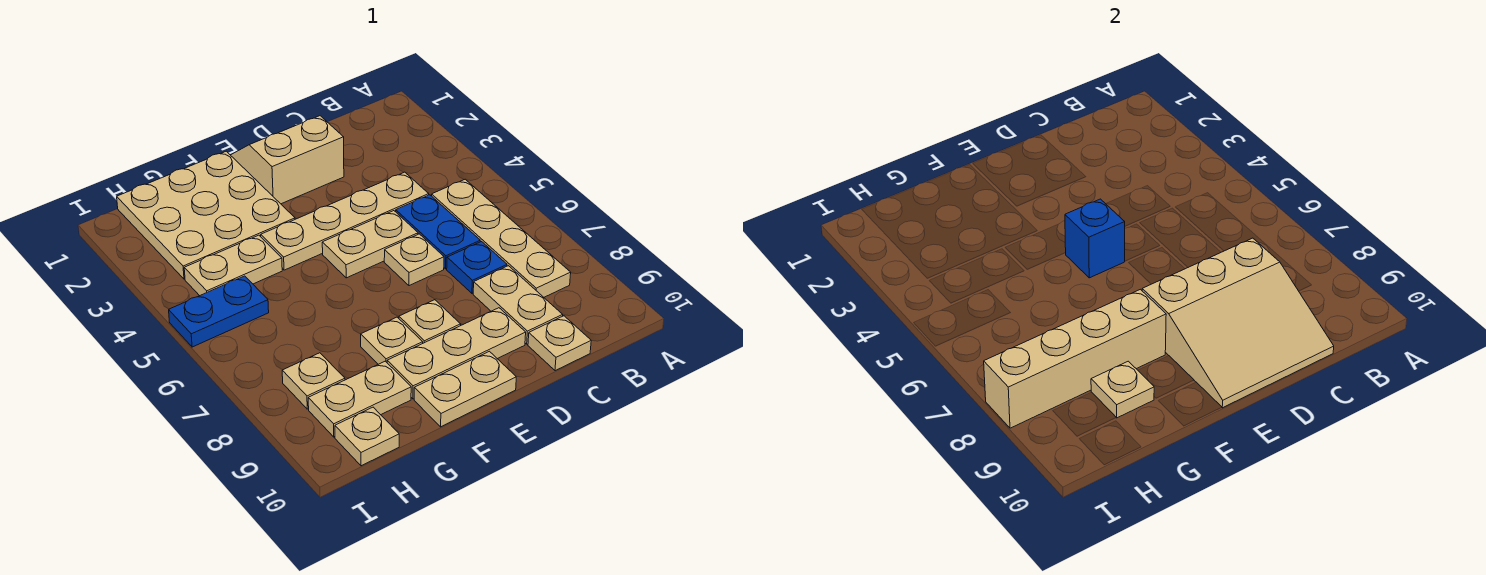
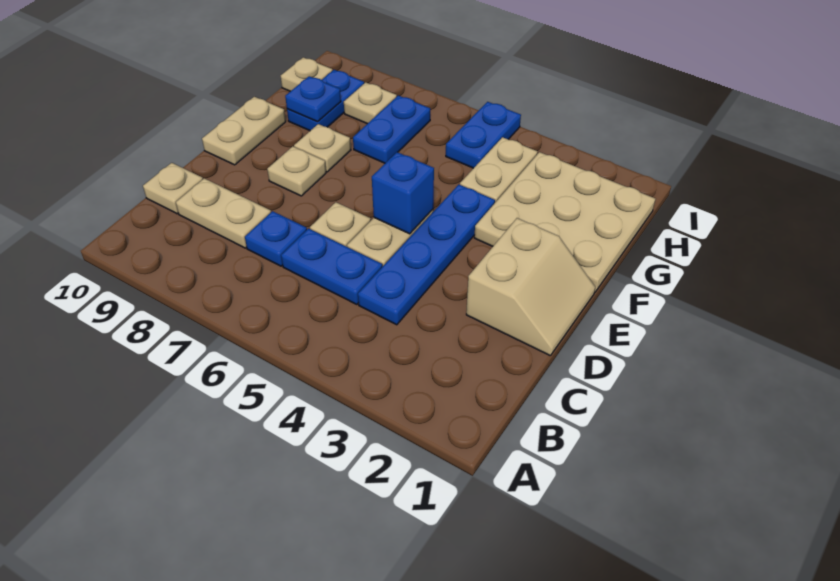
tan 1x4 plate [432,179,571,297] -> none
tan 1x4 plate [261,172,429,270] -> blue 1x4 plate [358,185,495,325]
tan 3x3 slope [1142,238,1334,408] -> none
tan 1x3 plate [387,308,526,399] -> none
tan 1x4 brick [984,289,1166,428] -> none
none -> blue 1x2 plate [353,96,430,163]
tan 1x2 plate [308,361,411,437] -> blue 1x2 plate [287,70,364,131]
tan 1x1 plate [1091,361,1154,418] -> blue 1x1 plate [285,76,341,122]

